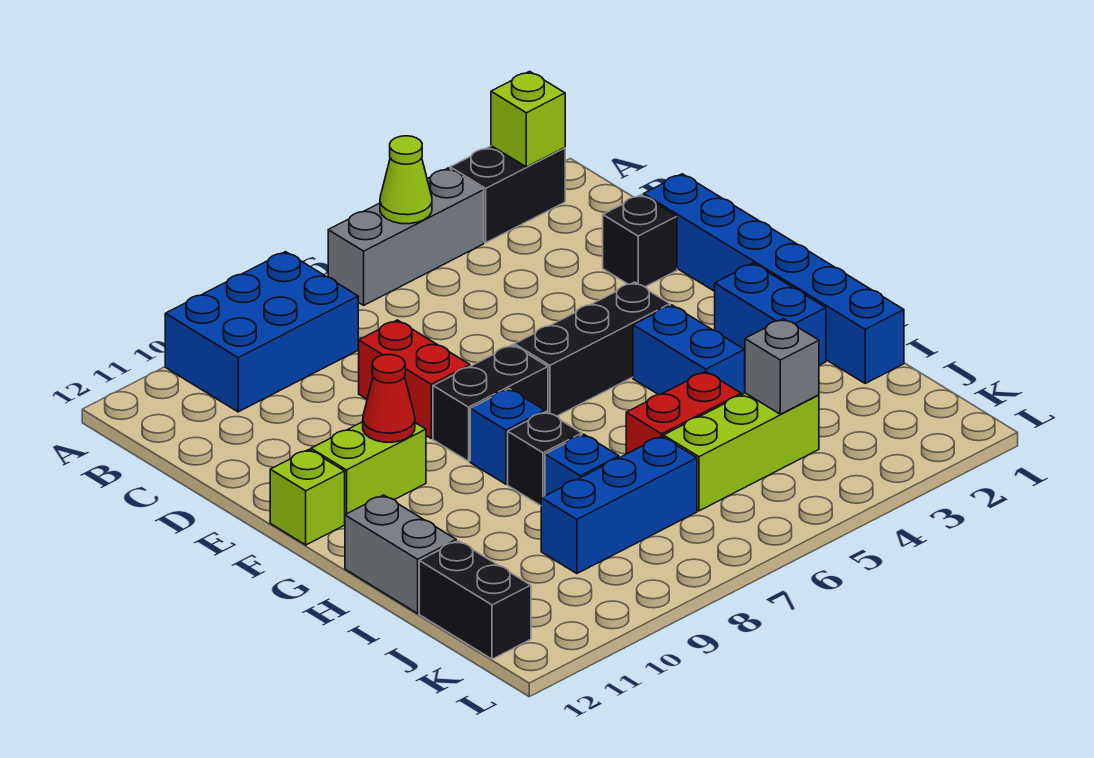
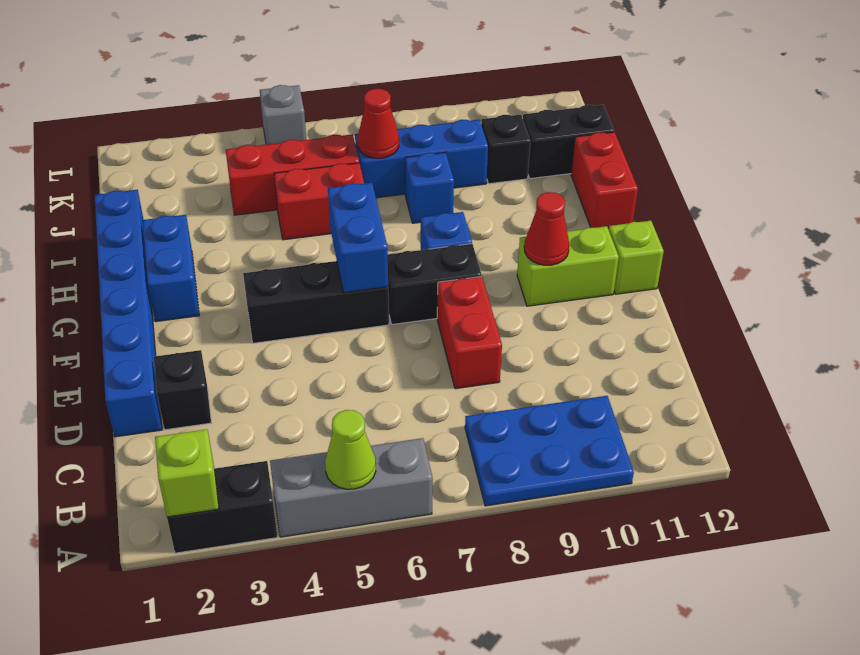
blue 2x3 brick [165,252,358,412] -> blue 2x3 plate [465,396,634,506]
blue 1x2 brick [633,305,745,395] -> blue 1x2 brick moved to [328,183,388,293]
black 1x1 brick [508,411,582,506] -> black 1x1 brick moved to [481,115,530,184]
grey 1x2 brick [345,495,456,613] -> red 1x2 brick [571,132,638,229]
lime 1x3 brick [664,393,819,511] -> red 1x3 brick [226,134,359,215]
grey 1x1 brick [745,319,819,414] -> grey 1x1 brick moved to [260,85,306,145]
none -> red 1x1 cone [358,89,399,158]
black 1x2 brick [419,541,531,659] -> black 1x2 brick turned to [523,105,614,179]

